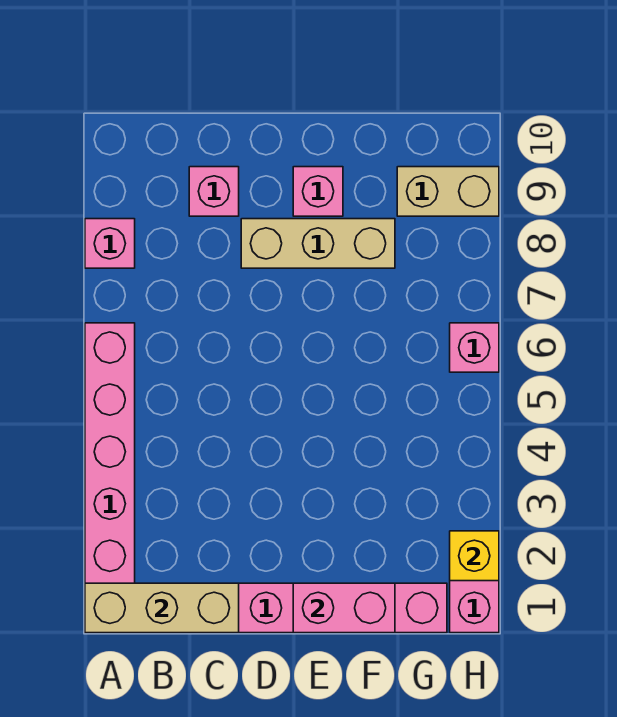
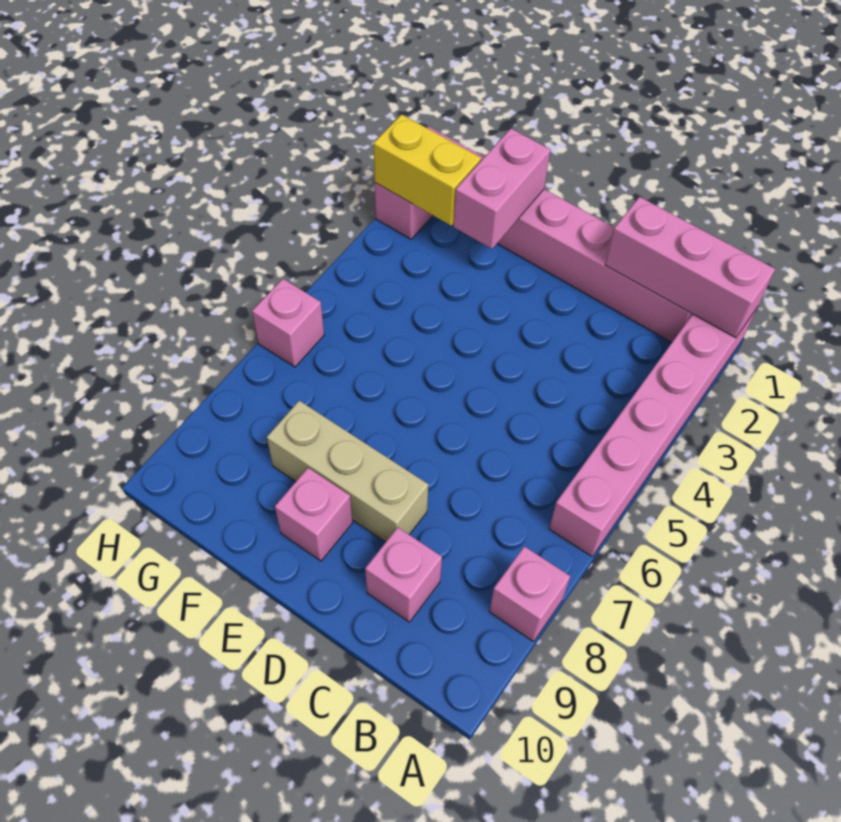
tan 1x3 brick [85,583,239,633] -> pink 1x3 brick [605,197,775,338]
pink 1x2 brick [293,583,395,633] -> pink 1x2 brick turned to [453,129,550,249]
tan 1x2 brick [397,167,499,216] -> none
yellow 1x1 brick [450,531,499,581] -> yellow 1x2 brick [374,114,481,226]

